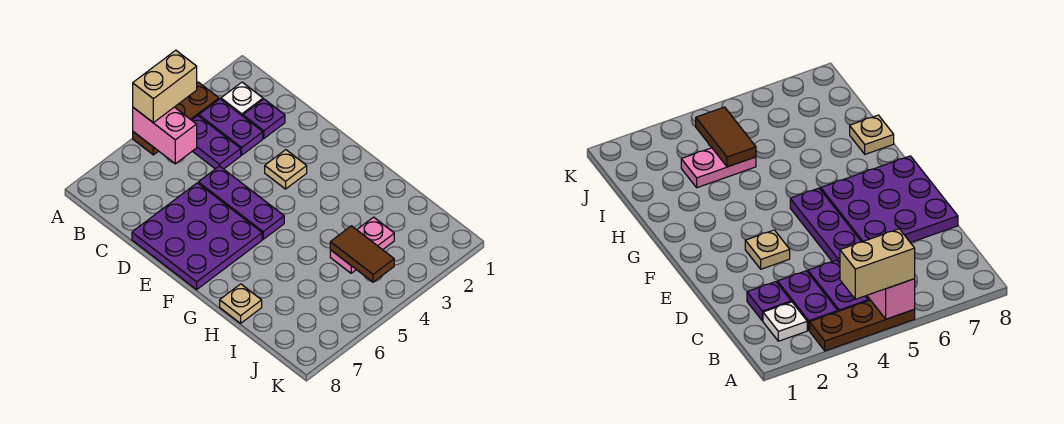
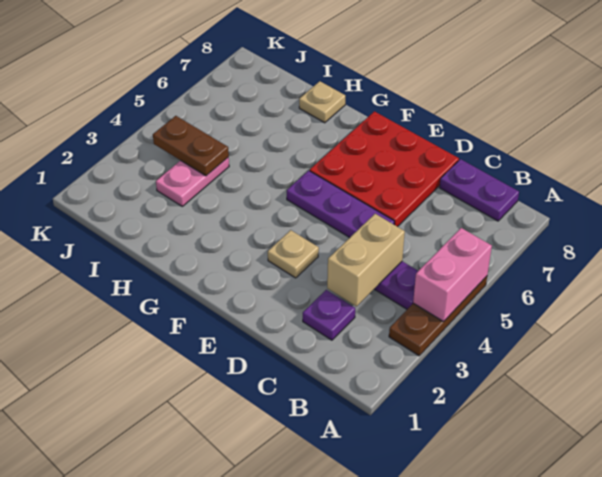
tan 1x2 brick [133,50,197,123] -> tan 1x2 brick moved to [327,214,405,306]
pink 1x2 brick [133,107,197,164] -> pink 1x2 brick turned to [413,228,492,322]
white 1x1 plate [221,82,263,116] -> none
purple 1x2 plate [199,99,263,155] -> purple 1x2 plate moved to [440,159,519,221]
purple 3x3 plate [132,183,262,289] -> red 3x3 plate [310,111,459,227]
brown 1x2 tile [330,226,394,282] -> brown 1x2 plate [153,116,229,176]

